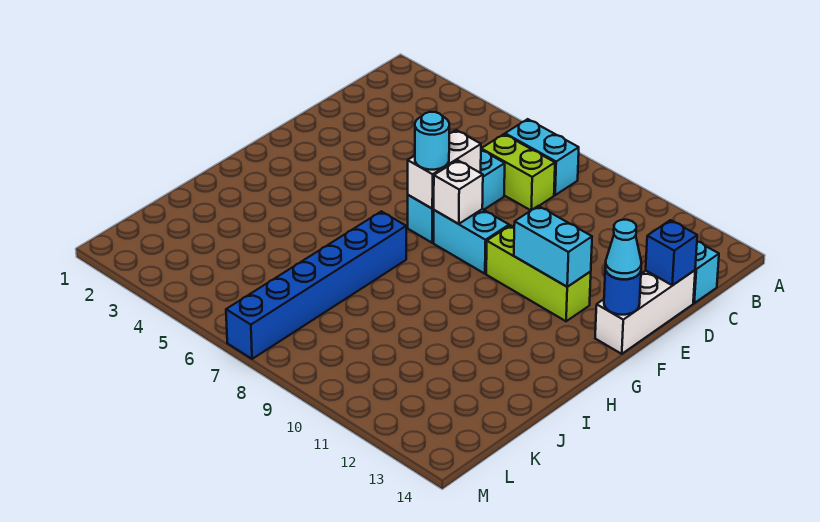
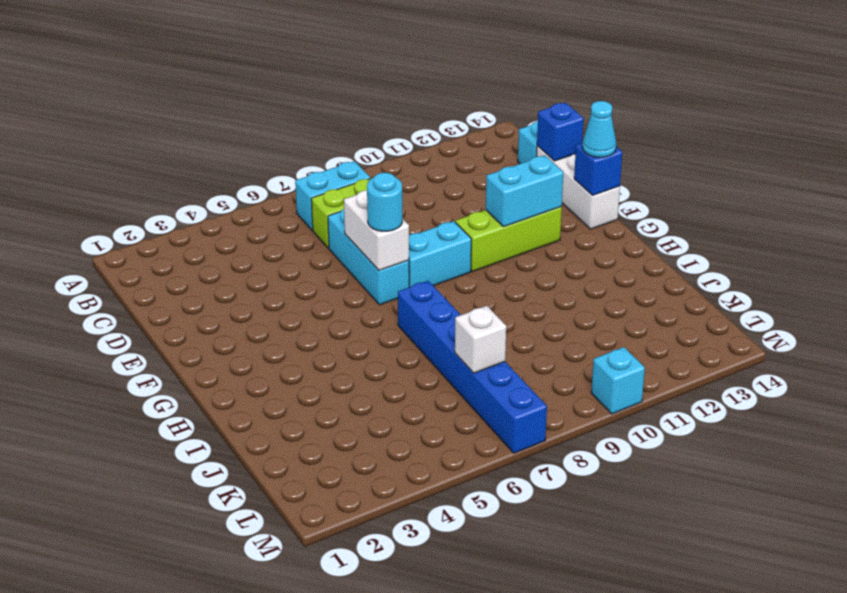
white 1x1 brick [434,160,483,224] -> white 1x1 brick moved to [455,306,506,373]
blue 1x1 round brick [604,268,641,315] -> blue 1x1 brick [574,143,622,195]
none -> cyan 1x1 brick [591,347,645,414]

